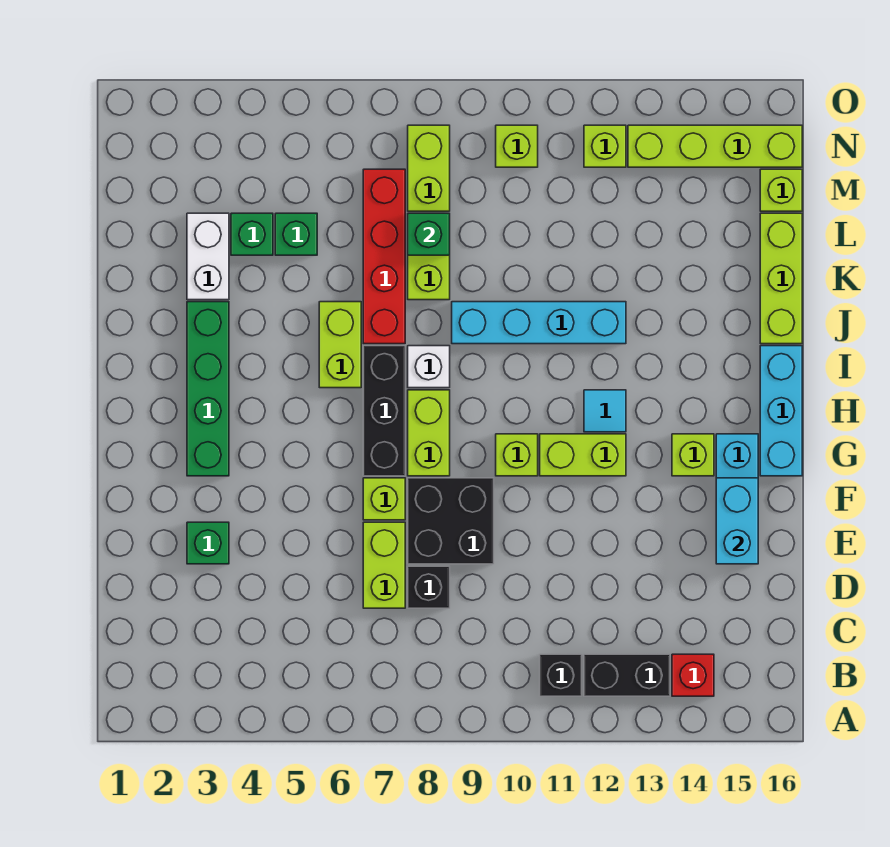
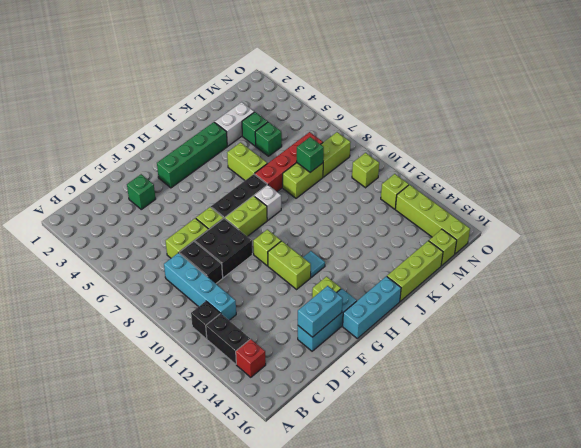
black 1x1 brick [408,566,450,608] -> black 1x2 brick [179,241,223,283]
lime 1x2 brick [319,302,361,388] -> lime 1x2 brick turned to [227,142,267,180]
cyan 1x4 brick [452,302,626,344] -> cyan 1x4 brick moved to [164,253,236,320]

